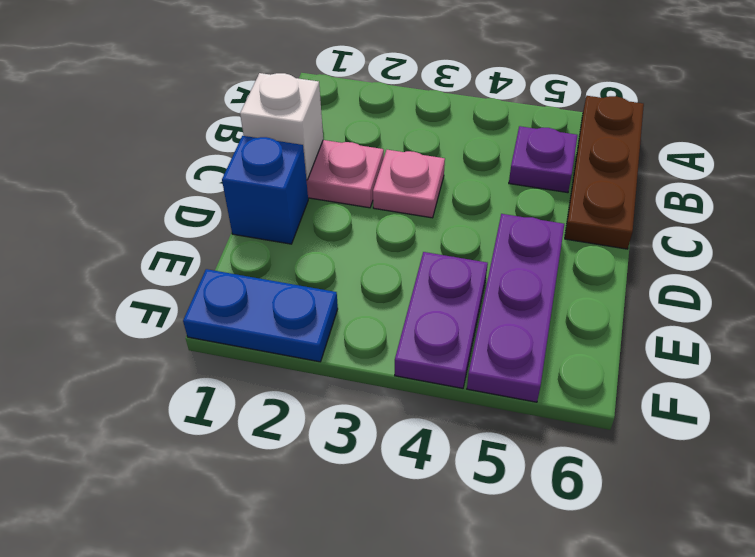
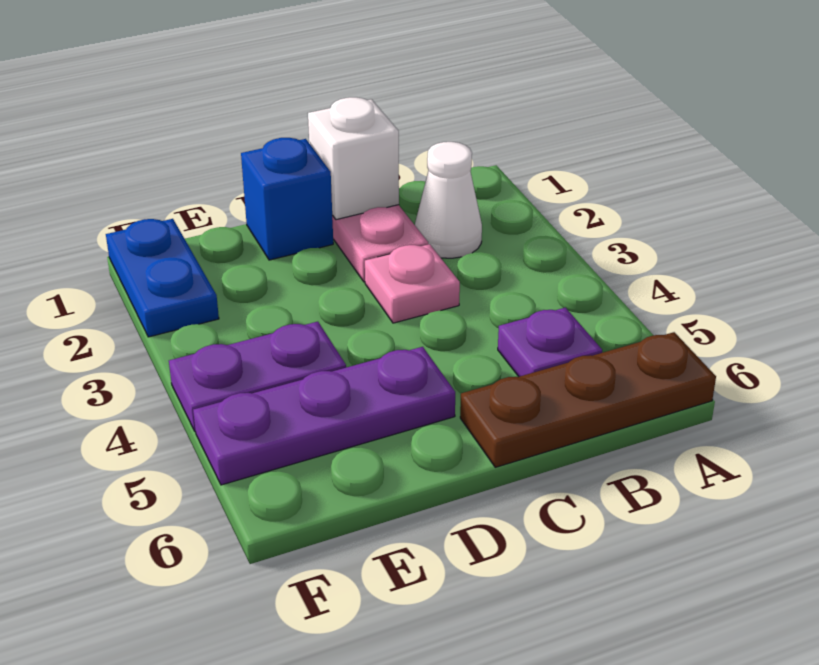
none -> white 1x1 cone [415,142,482,258]

